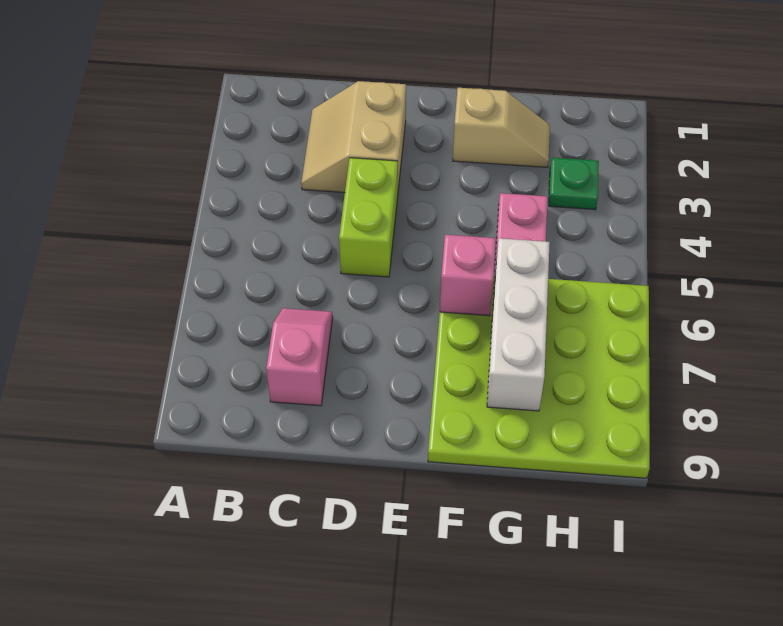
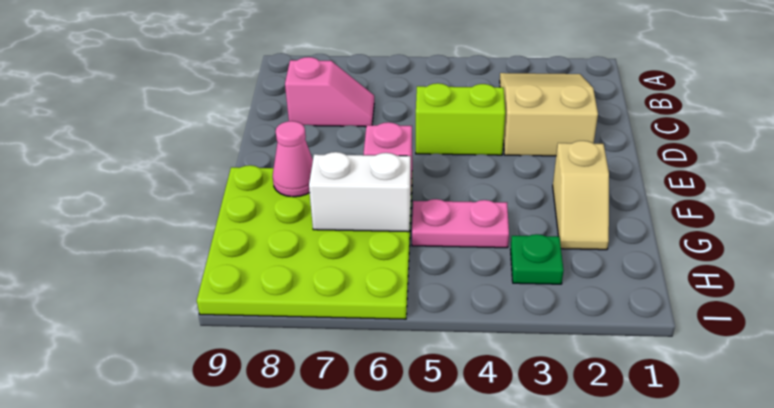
tan 2x2 slope [301,81,406,193] -> tan 2x3 slope [500,73,598,156]
none -> pink 1x1 cone [273,121,313,197]
white 1x3 brick [487,238,550,411] -> white 1x2 brick [309,152,411,232]

